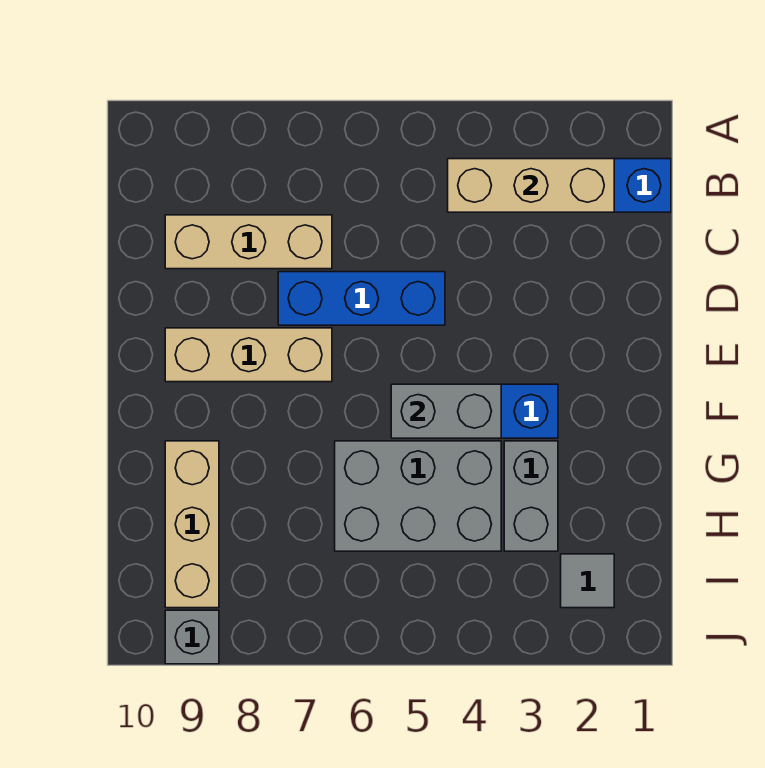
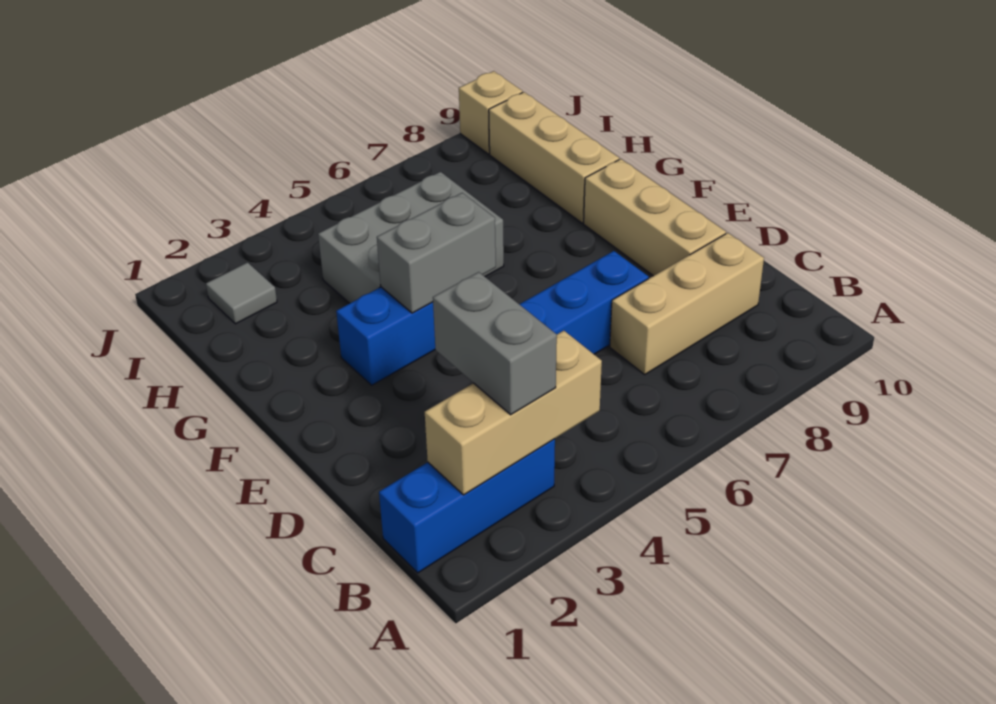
tan 1x3 brick [165,328,332,382] -> tan 1x3 brick turned to [584,159,726,276]
grey 1x2 brick [504,441,558,551] -> grey 1x2 brick moved to [433,272,557,415]
grey 1x1 brick [165,610,219,664] -> tan 1x1 brick [459,71,523,154]

